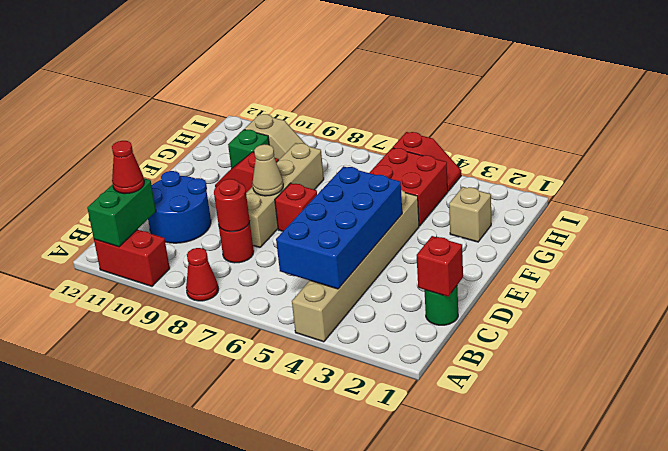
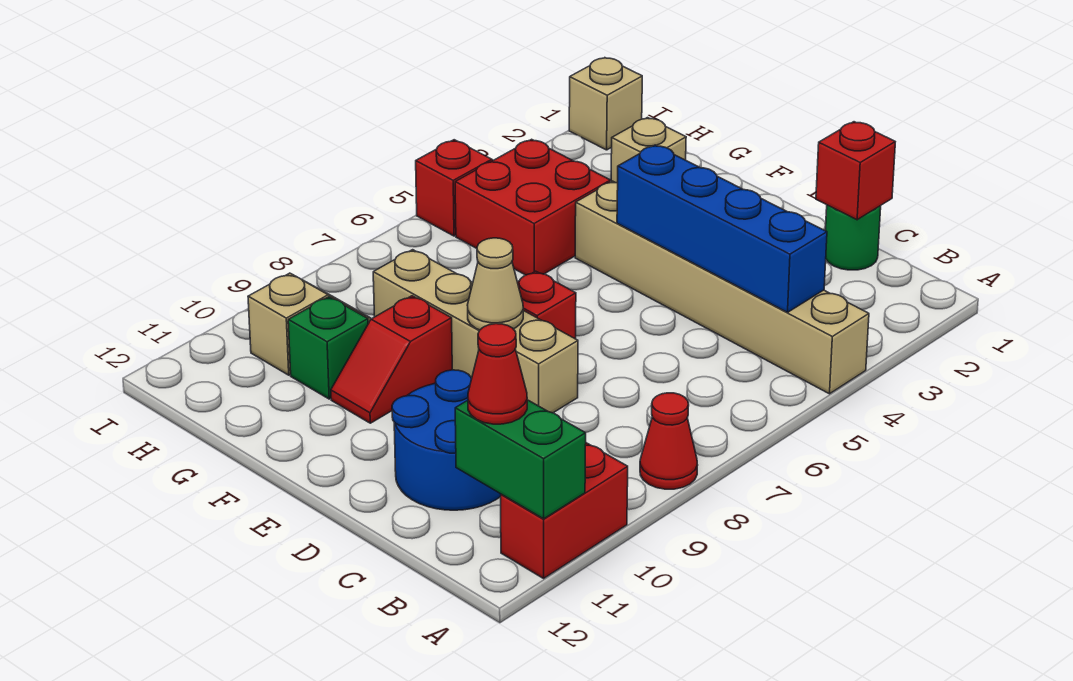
blue 2x4 brick [276,166,402,289] -> blue 1x4 brick [617,145,827,312]
red 1x1 round brick [219,222,254,263] -> none
red 1x1 round brick [214,179,250,232] -> none
none -> tan 1x1 brick [569,58,642,150]

